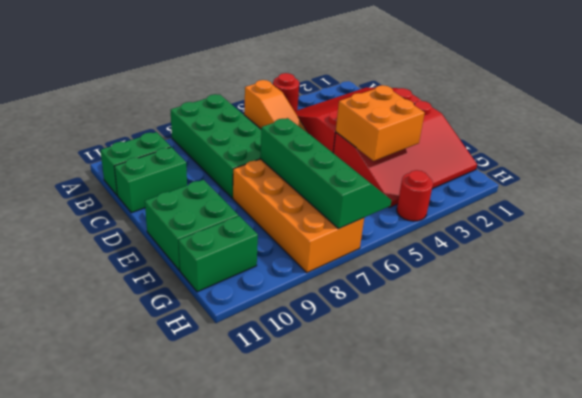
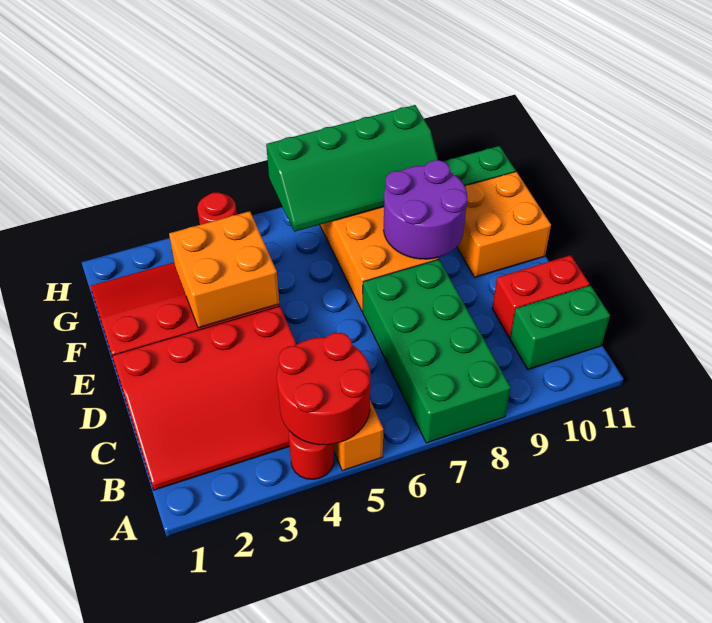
none -> red 2x2 round brick [277,333,371,445]
green 1x2 brick [114,147,187,213] -> red 1x2 brick [492,255,590,338]
green 2x4 slope [260,118,391,229] -> green 2x4 slope turned to [266,105,438,232]
none -> purple 2x2 round brick [384,160,467,259]
green 2x2 brick [145,180,238,270] -> orange 2x2 brick [457,172,551,277]

